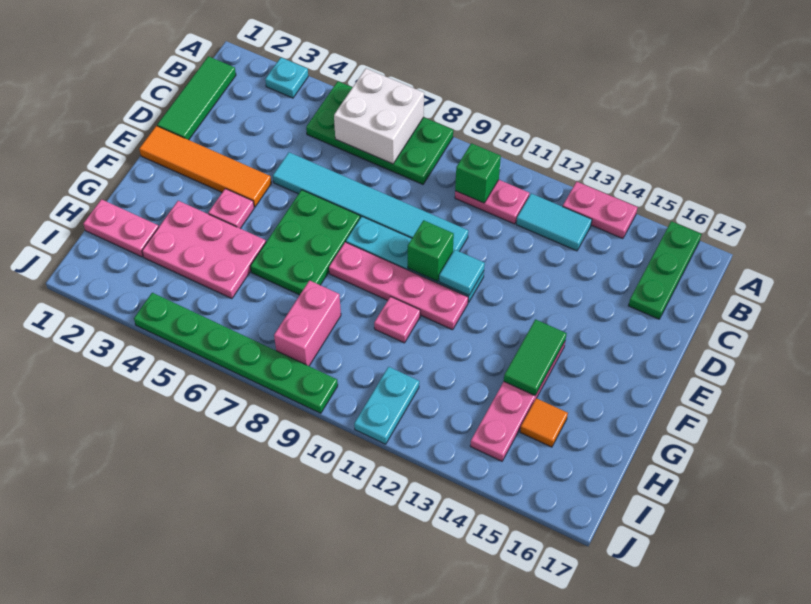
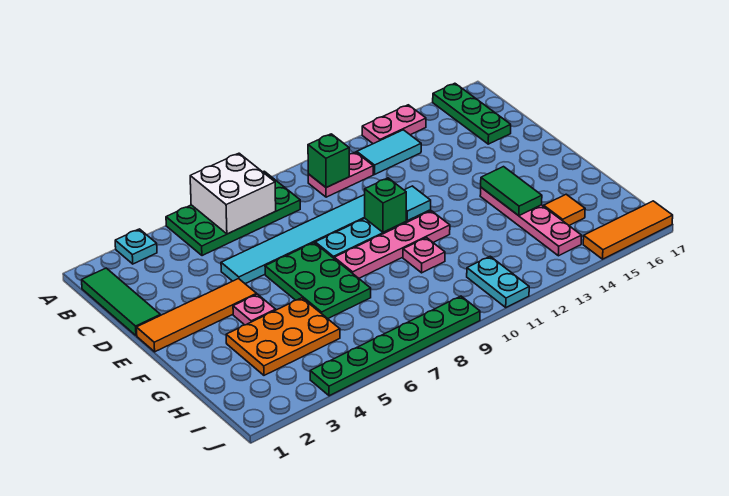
pink 2x3 plate [142,201,266,299] -> orange 2x3 plate [226,298,340,375]
pink 1x2 plate [83,199,159,257] -> none
pink 1x2 brick [274,281,341,366] -> none
none -> orange 1x3 tile [583,201,673,259]

